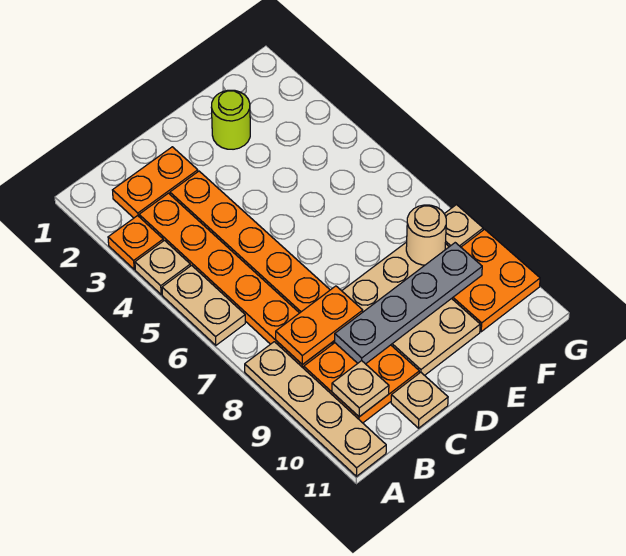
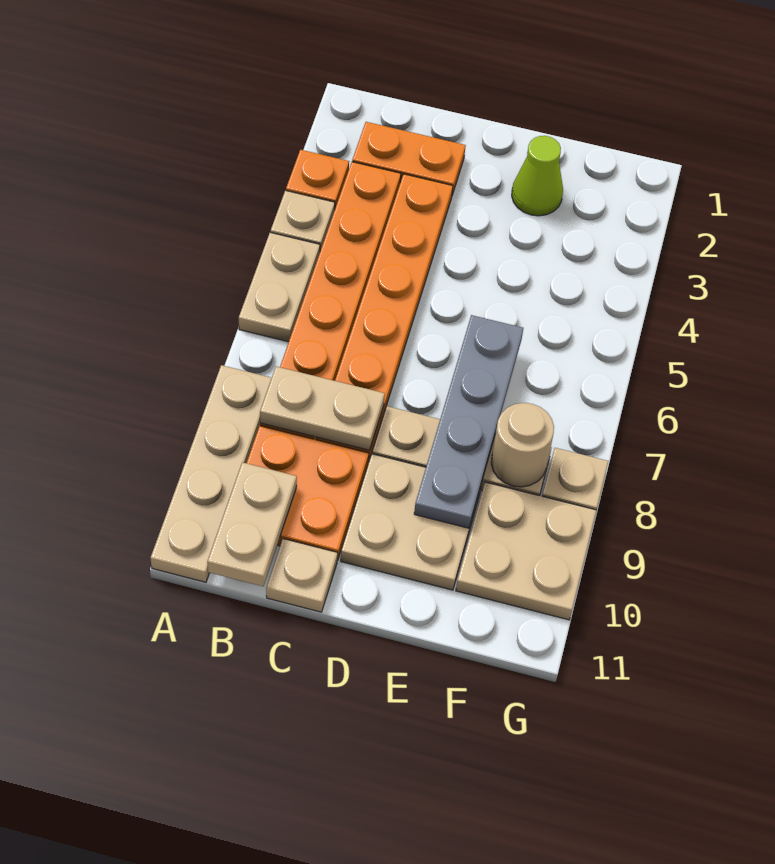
orange 1x2 plate [276,286,363,365] -> tan 1x2 plate [260,366,385,450]
tan 1x1 plate [332,361,389,417] -> tan 1x2 plate [207,462,297,586]
grey 1x4 plate [334,243,482,364] -> grey 1x4 plate turned to [414,315,523,528]
lime 1x1 round brick [211,90,250,149] -> lime 1x1 cone [512,136,563,216]
orange 2x2 plate [452,229,540,332] -> tan 2x2 plate [456,482,596,620]

